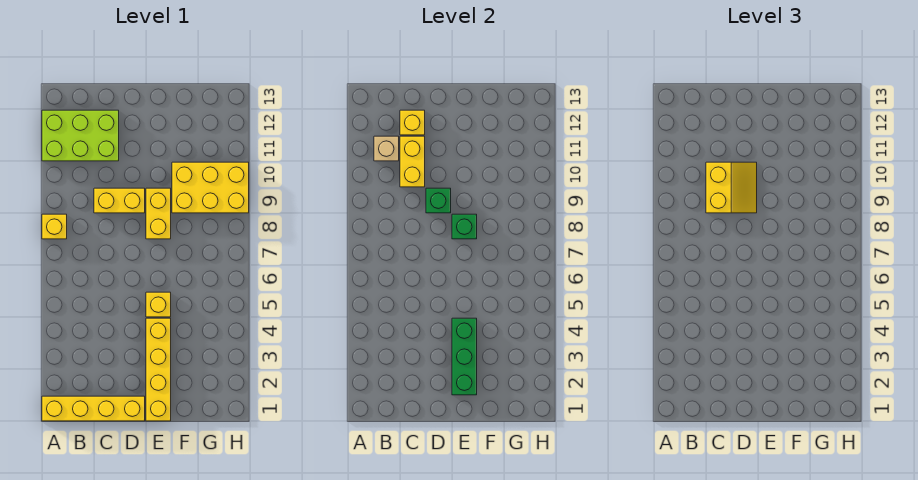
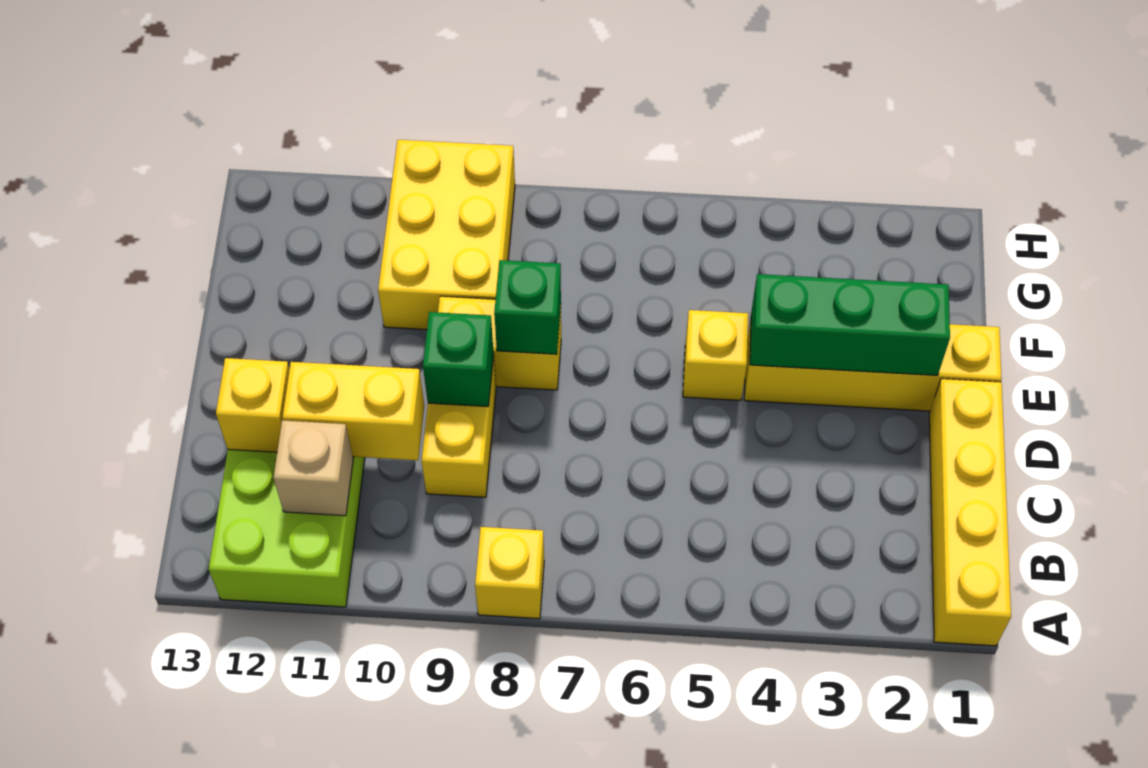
yellow 2x2 slope [706,162,757,213] -> none

